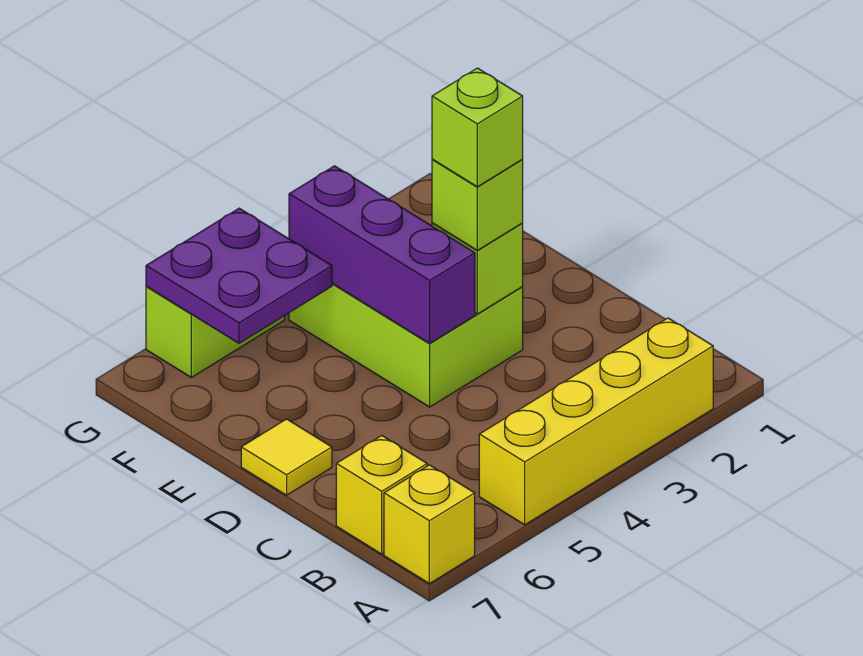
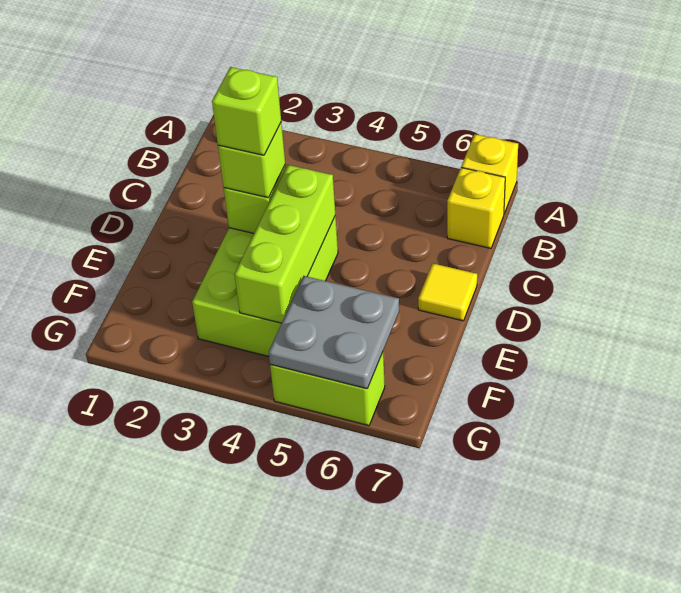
yellow 1x4 brick [479,318,713,525] -> none
purple 1x3 brick [289,166,475,343] -> lime 1x3 brick [234,165,335,323]
purple 2x2 plate [146,208,332,343] -> grey 2x2 plate [269,276,399,389]

